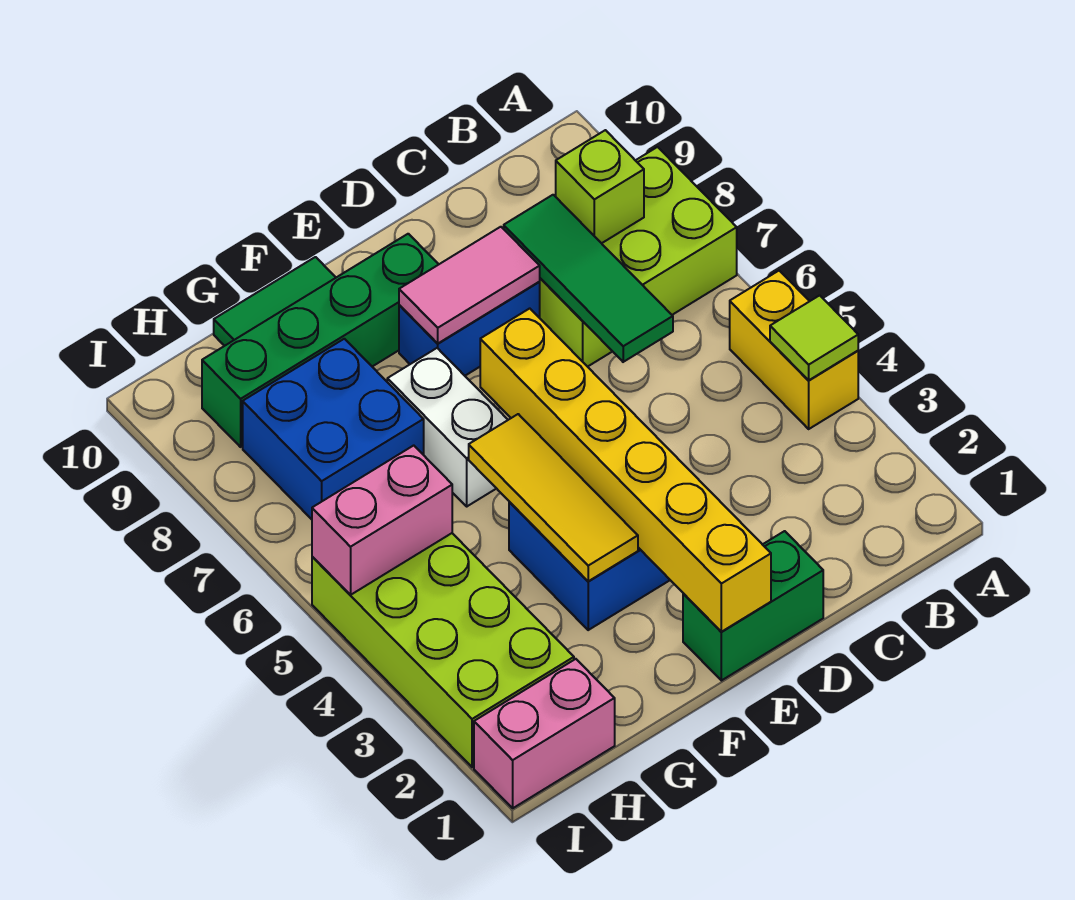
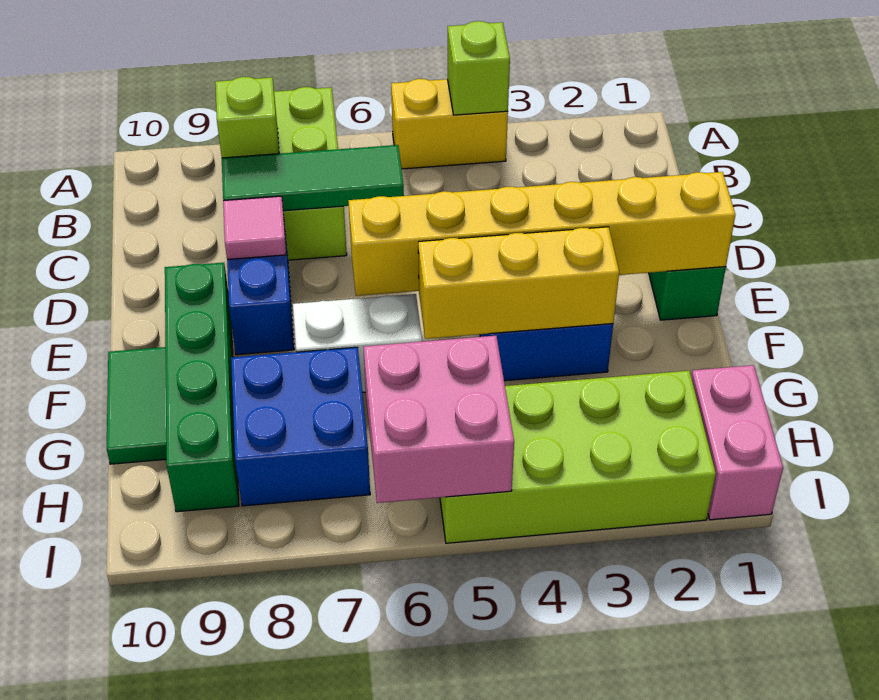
lime 1x1 tile [770,295,858,380] -> lime 1x1 brick [447,21,510,115]
pink 1x2 tile [399,227,540,344] -> pink 1x1 tile [223,196,286,260]
yellow 1x3 tile [469,414,638,581] -> yellow 1x3 brick [418,227,619,339]
pink 1x2 brick [312,445,452,595] -> pink 2x2 brick [364,336,514,503]

